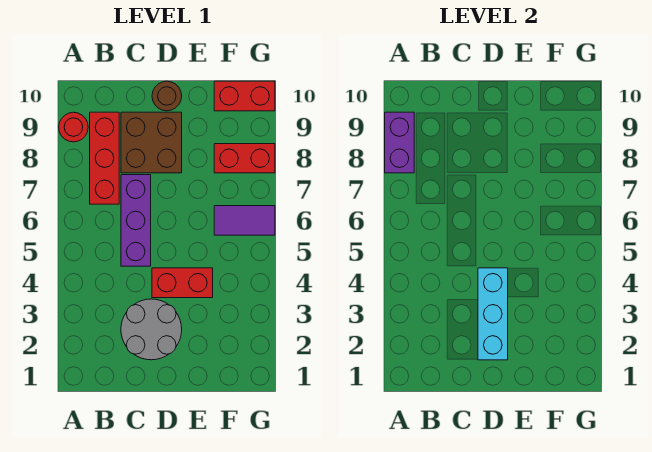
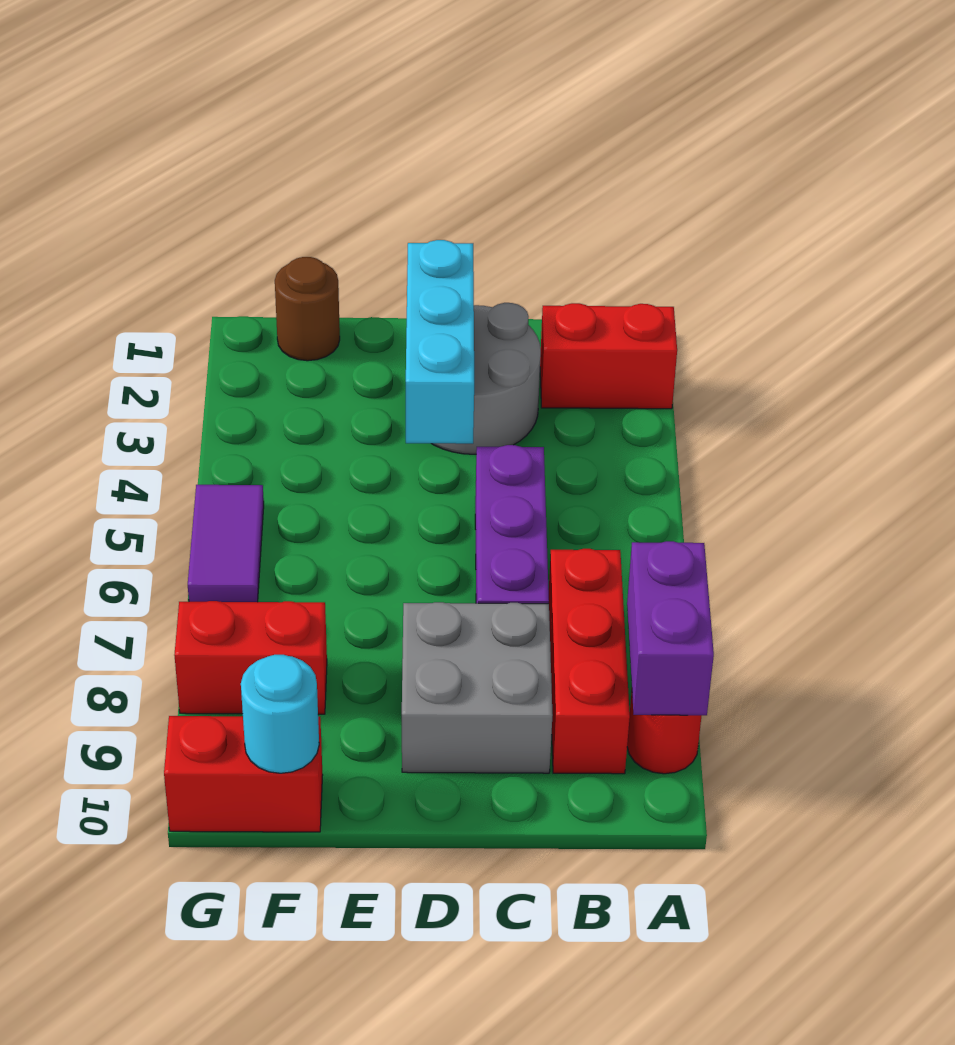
brown 2x2 brick [121,112,182,173] -> grey 2x2 brick [402,602,553,773]
red 1x2 brick [152,268,213,298] -> red 1x2 brick moved to [540,303,677,409]
brown 1x1 round brick [152,81,182,111] -> brown 1x1 round brick moved to [275,257,340,361]
purple 1x2 tile [214,206,275,235] -> purple 1x2 tile turned to [188,485,264,602]
none -> cyan 1x1 round brick [241,655,319,773]

